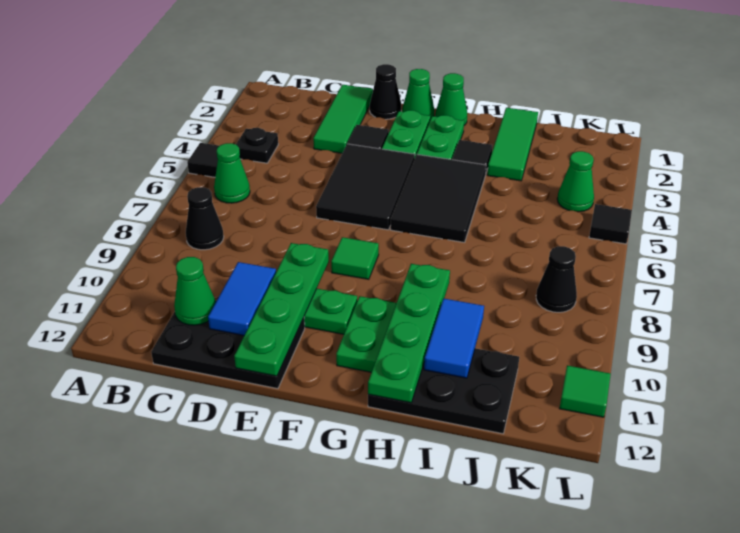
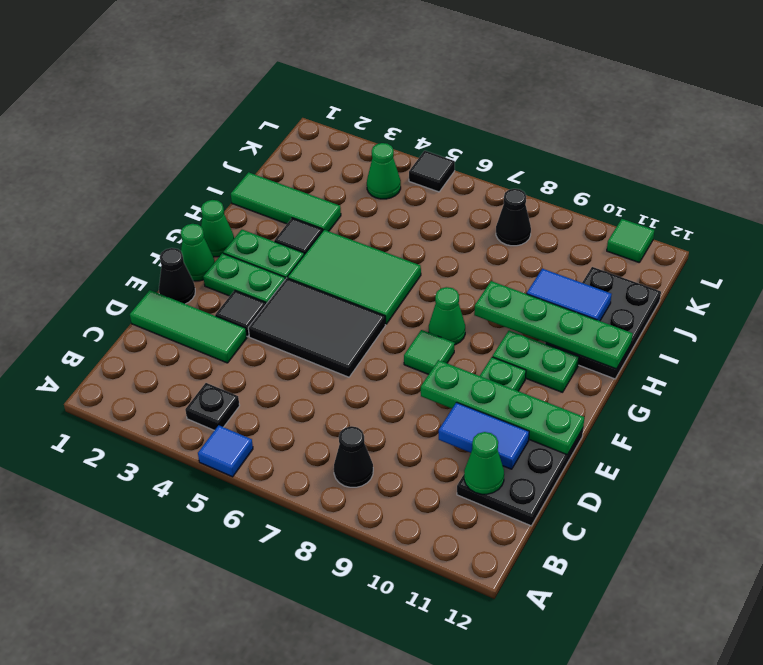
black 1x1 tile [187,143,219,177] -> blue 1x1 tile [198,425,253,477]
green 1x1 cone [214,143,250,203] -> green 1x1 cone moved to [429,287,465,345]
black 2x3 tile [391,154,486,242] -> green 2x3 tile [288,230,421,324]

